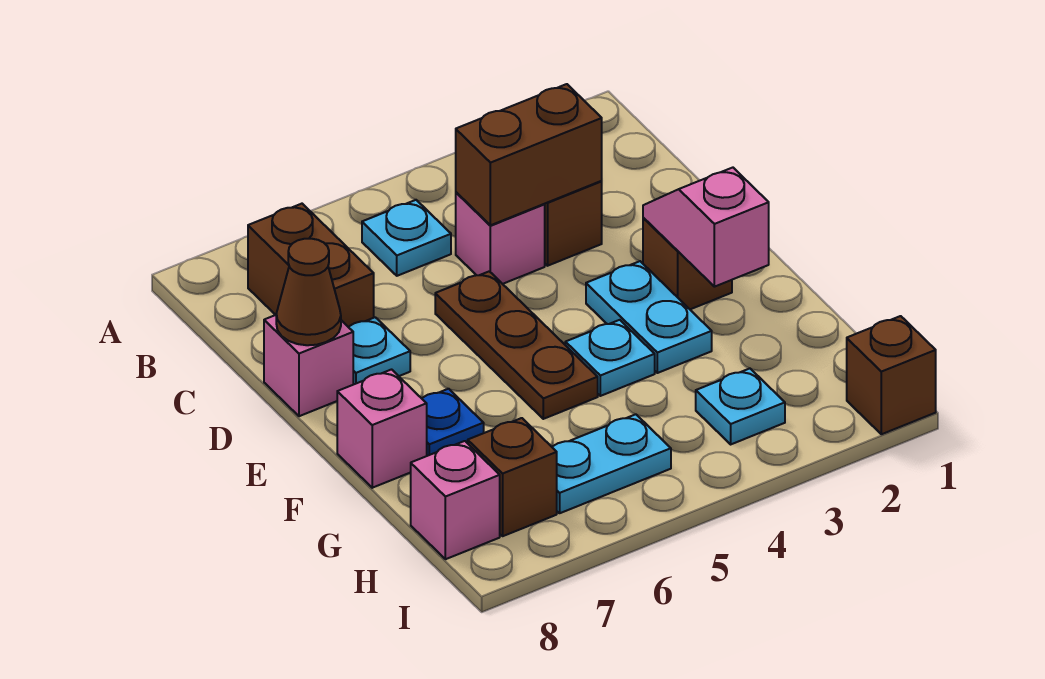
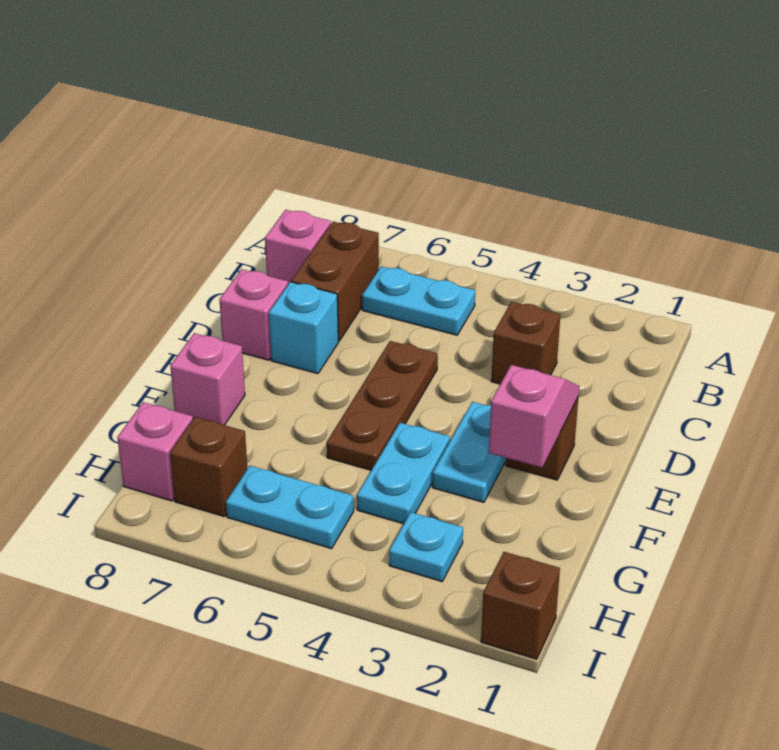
cyan 1x1 plate [362,200,451,276] -> cyan 1x2 plate [362,266,475,335]
brown 1x2 brick [456,84,602,225] -> none
pink 1x1 brick [456,192,545,284] -> pink 1x1 brick moved to [265,210,331,284]
cyan 1x1 plate [349,317,410,385] -> cyan 1x1 brick [269,282,338,374]
brown 1x1 cone [276,239,341,345] -> none
cyan 1x1 plate [565,320,655,396] -> cyan 1x2 plate [357,423,450,524]
blue 1x1 plate [422,389,484,456] -> none

